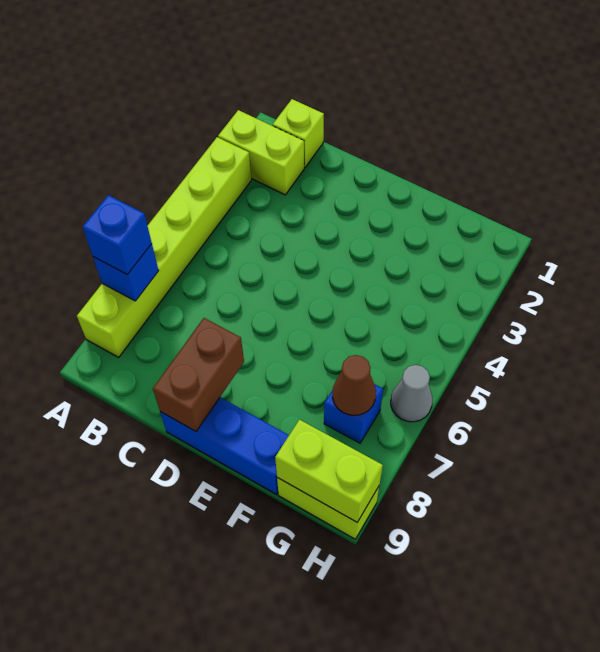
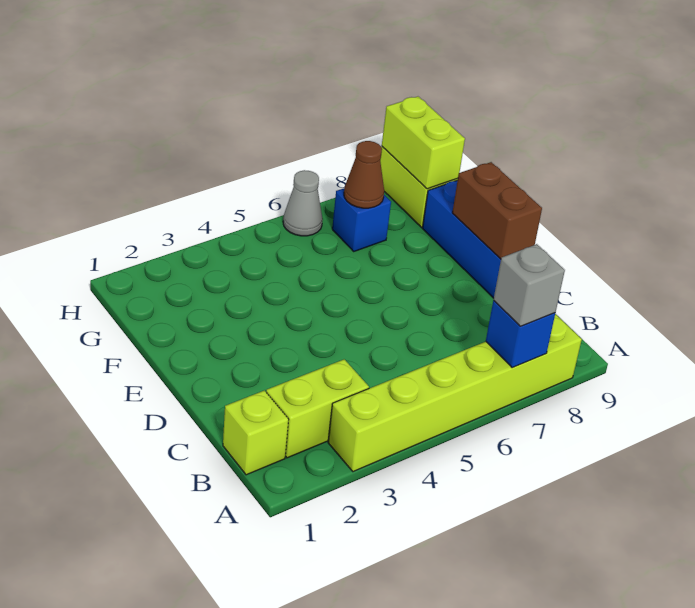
lime 1x2 brick [218,110,304,195] -> lime 1x2 brick turned to [266,359,369,458]
blue 1x1 brick [83,195,152,274] -> grey 1x1 brick [494,244,565,326]
brown 1x2 brick [153,318,244,431] -> brown 1x2 brick turned to [452,162,542,259]

